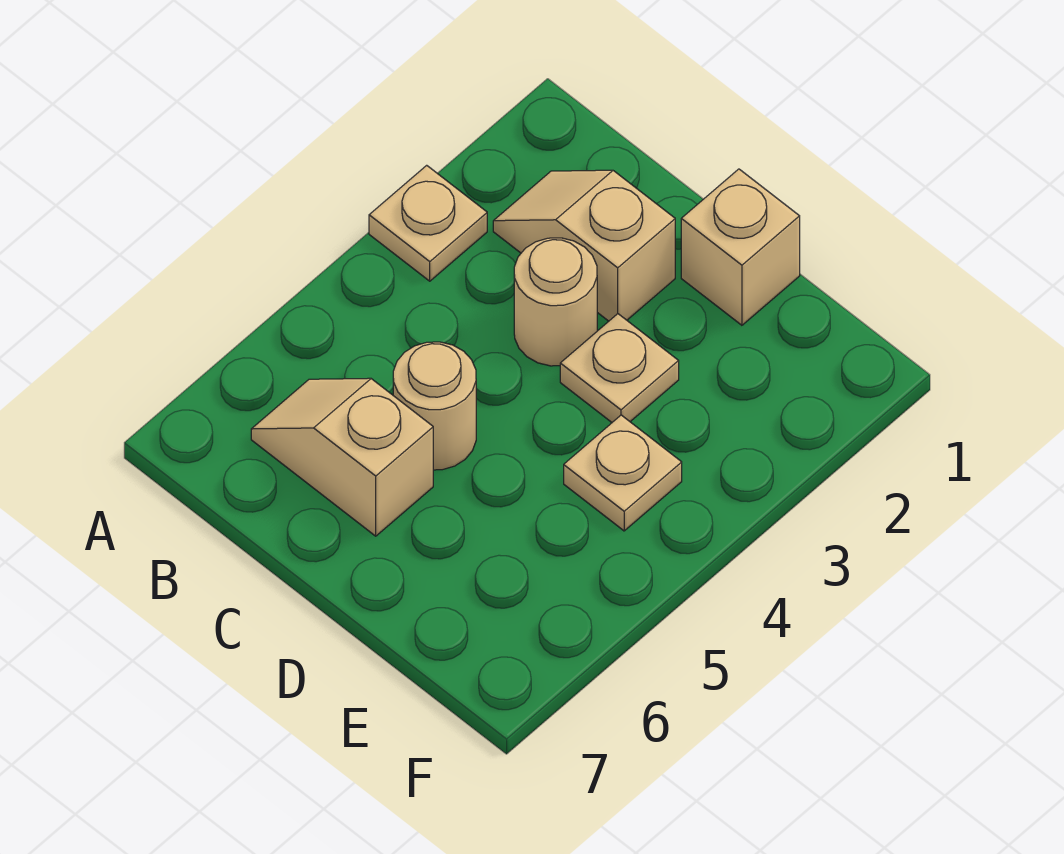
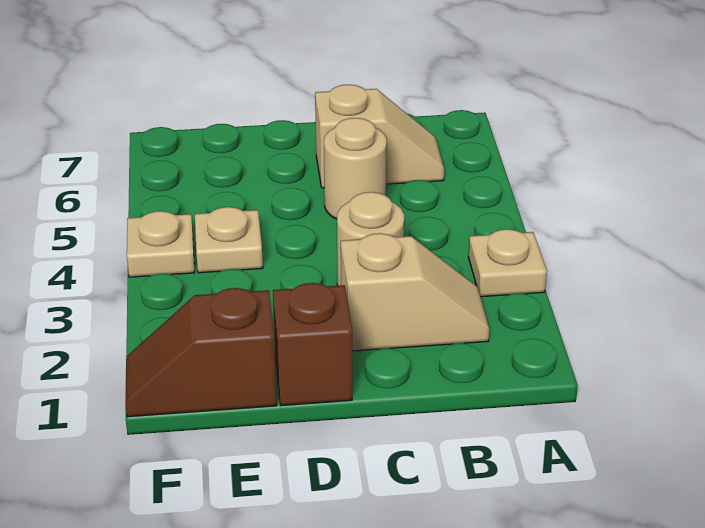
tan 1x1 brick [681,169,800,325] -> brown 1x1 brick [273,283,352,406]
tan 1x1 plate [560,314,679,422] -> tan 1x1 plate moved to [127,211,195,277]
none -> brown 1x2 slope [126,288,277,417]

